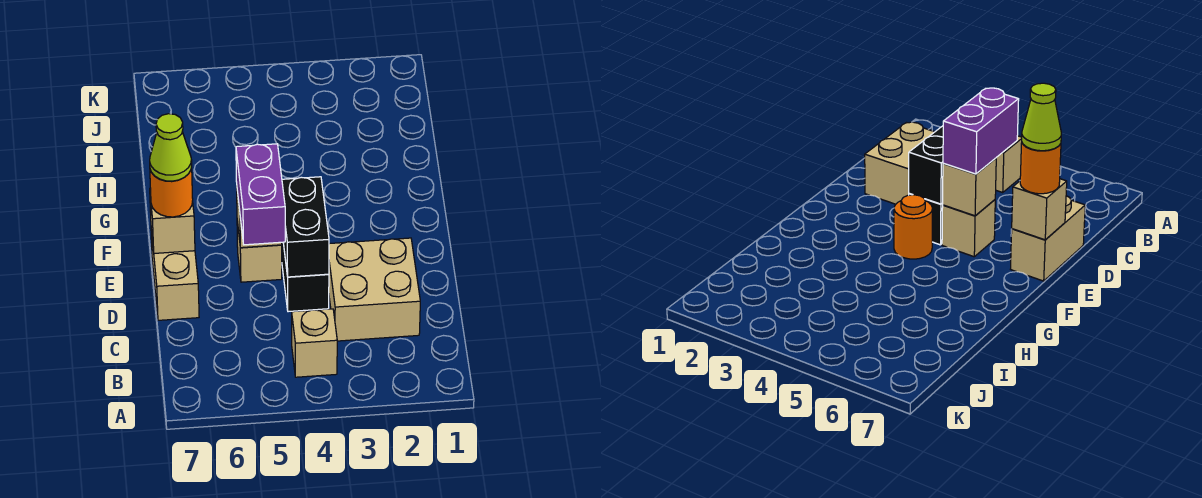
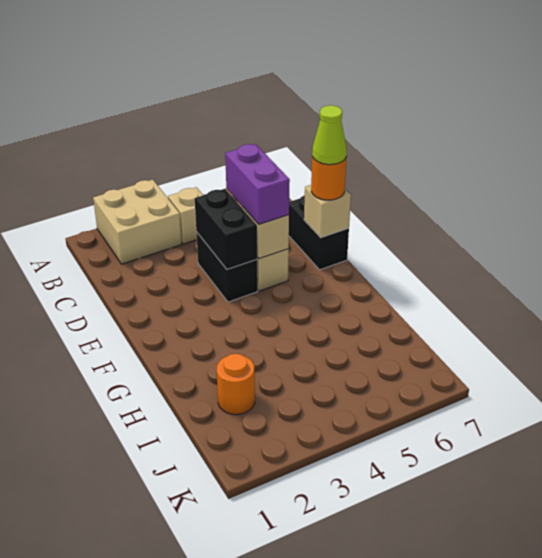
tan 2x2 brick [329,238,420,341] -> tan 2x2 brick moved to [93,180,182,264]
tan 1x2 brick [151,230,199,320] -> black 1x2 brick [289,195,349,270]
orange 1x1 round brick [894,195,932,259] -> orange 1x1 round brick moved to [217,354,255,415]

